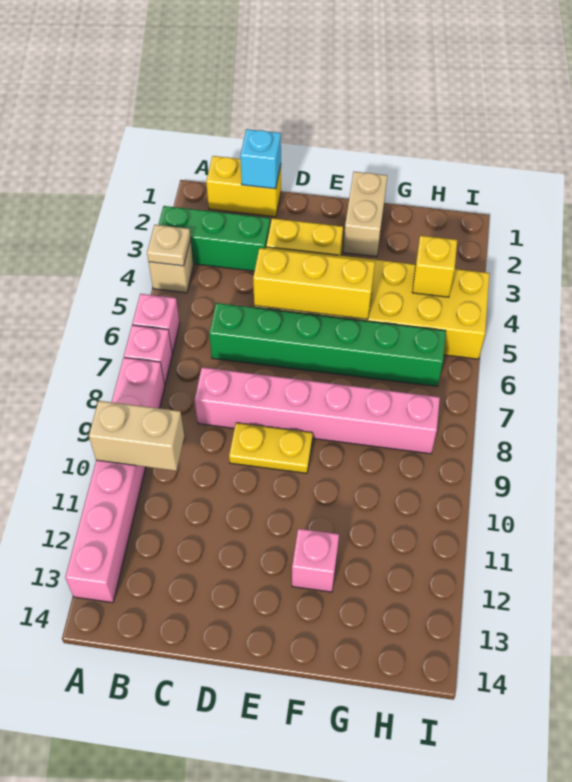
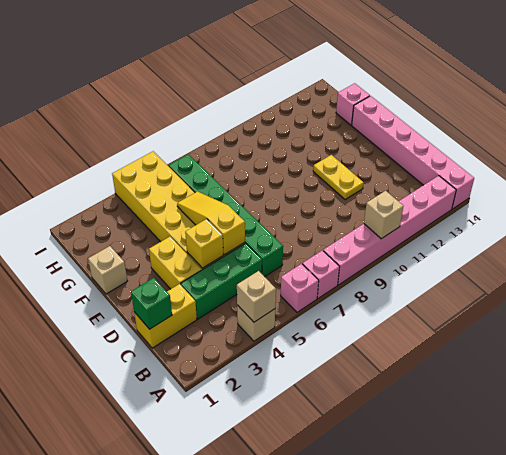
green 1x3 brick [158,206,270,271] -> green 1x3 brick turned to [181,243,262,319]
tan 1x1 plate [147,225,191,266] -> tan 1x1 brick [237,271,276,322]
tan 1x2 brick [89,401,184,471] -> tan 1x1 brick [364,191,403,239]
yellow 1x2 brick [206,156,281,217] -> yellow 1x2 brick turned to [134,284,197,348]
cyan 1x1 brick [240,129,281,189] -> green 1x1 brick [131,278,172,329]
pink 1x6 brick [195,367,440,454] -> pink 1x6 brick moved to [352,96,474,209]
yellow 1x3 brick [253,248,375,319] -> yellow 1x3 slope [177,191,245,255]
yellow 1x2 plate [229,423,313,473] -> yellow 1x2 plate moved to [313,155,363,200]
tan 1x2 brick [343,172,387,257] -> tan 1x1 brick [88,246,127,294]
pink 1x1 brick [292,529,339,592] -> pink 1x1 brick moved to [336,83,370,125]
yellow 1x1 brick [412,236,457,297] -> yellow 1x1 brick moved to [185,219,223,268]

